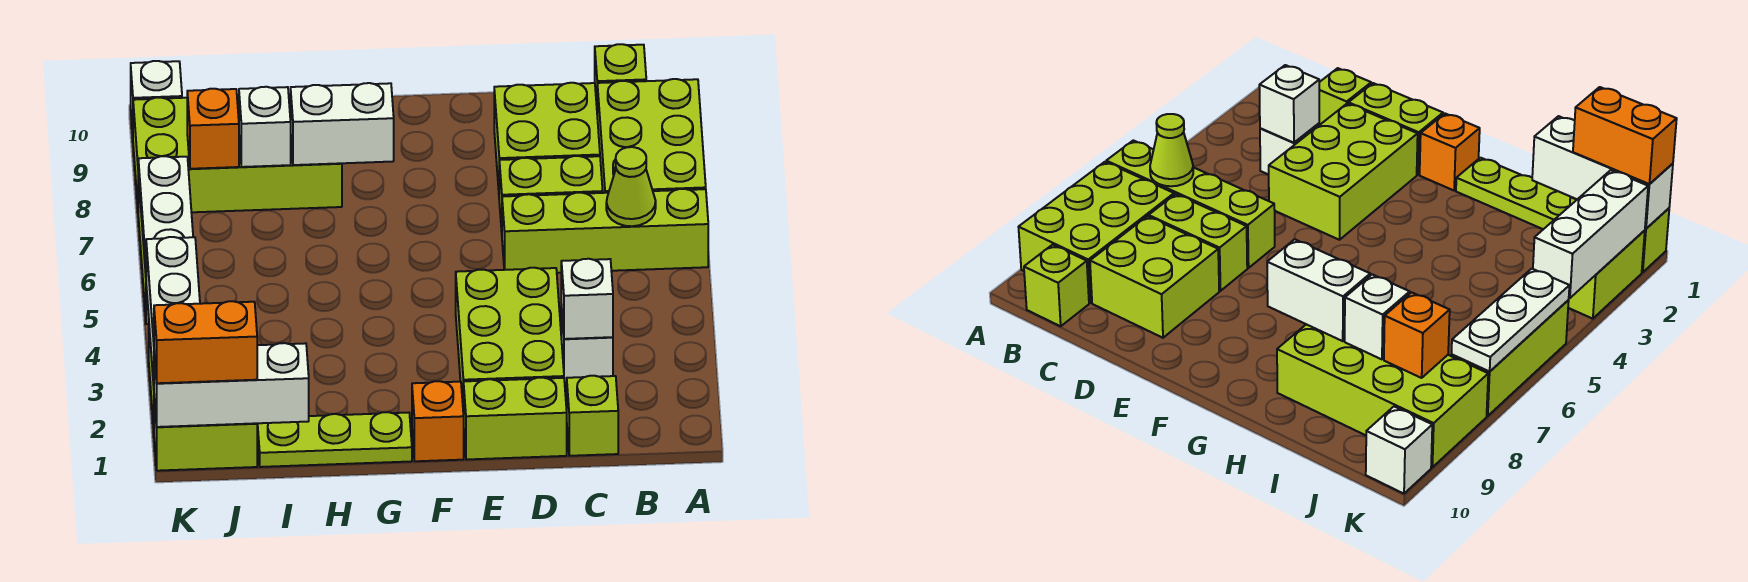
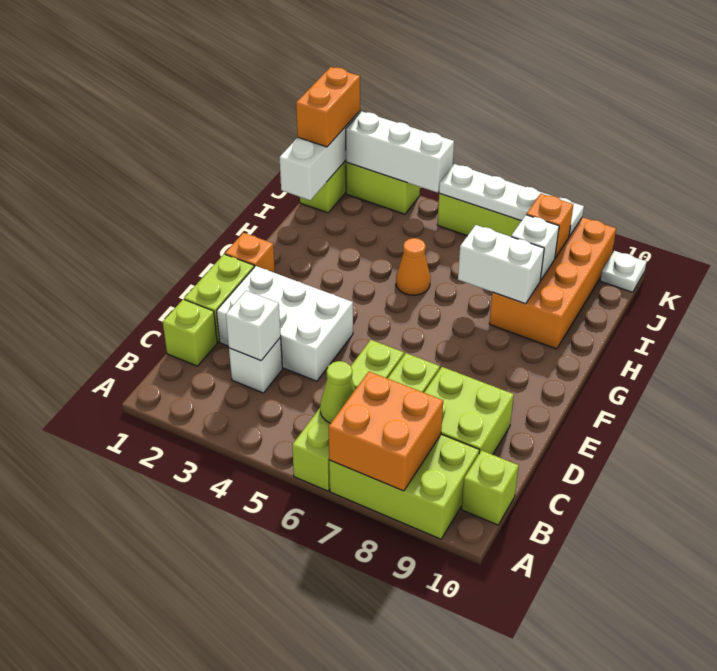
none -> orange 2x2 brick [328,372,443,491]
lime 2x3 brick [456,268,564,416] -> white 2x3 brick [217,266,353,381]
lime 1x3 plate [257,412,412,467] -> none
white 1x2 brick [291,83,394,165] -> white 1x2 brick turned to [458,225,544,304]
none -> orange 1x1 cone [396,238,430,295]
lime 2x4 brick [133,94,342,212] -> orange 2x4 brick [489,217,616,349]
white 1x3 plate [138,156,193,273] -> white 1x4 plate [439,164,584,237]
white 1x1 brick [131,61,182,134] -> white 1x1 plate [600,251,646,292]

